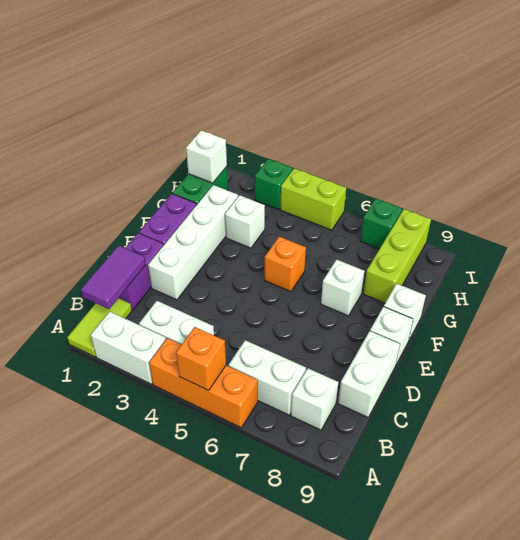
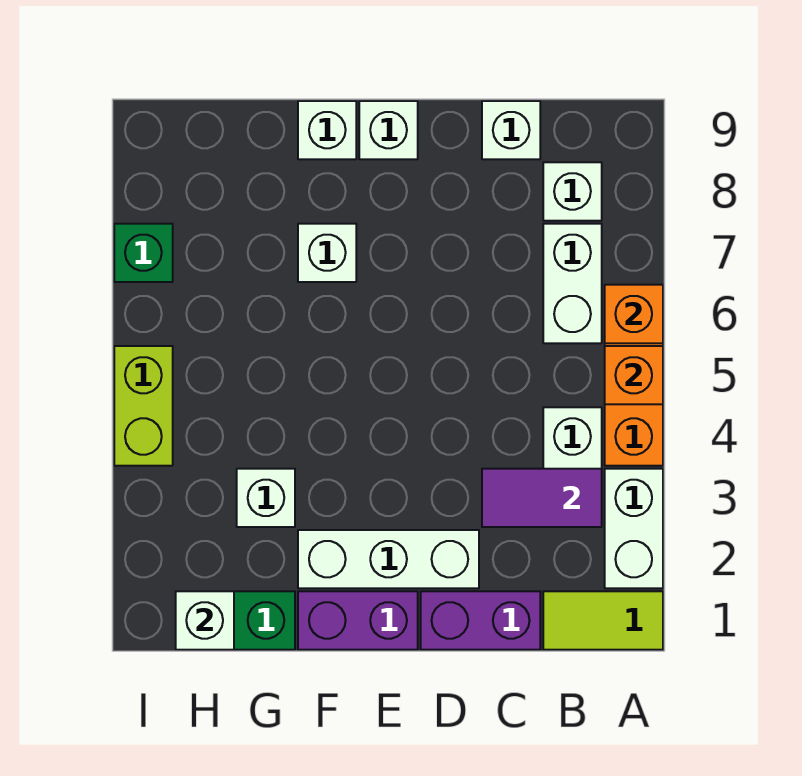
purple 1x2 tile [81,246,146,309] -> purple 1x2 tile moved to [482,469,602,527]
white 1x2 brick [338,331,400,417] -> white 1x1 brick [482,101,540,159]
white 1x4 brick [148,185,238,300] -> white 1x3 brick [298,530,479,588]
orange 1x1 brick [265,237,306,292] -> orange 1x1 brick moved to [605,285,663,343]
lime 1x3 brick [363,209,431,303] -> none
green 1x1 brick [255,159,293,210] -> none

